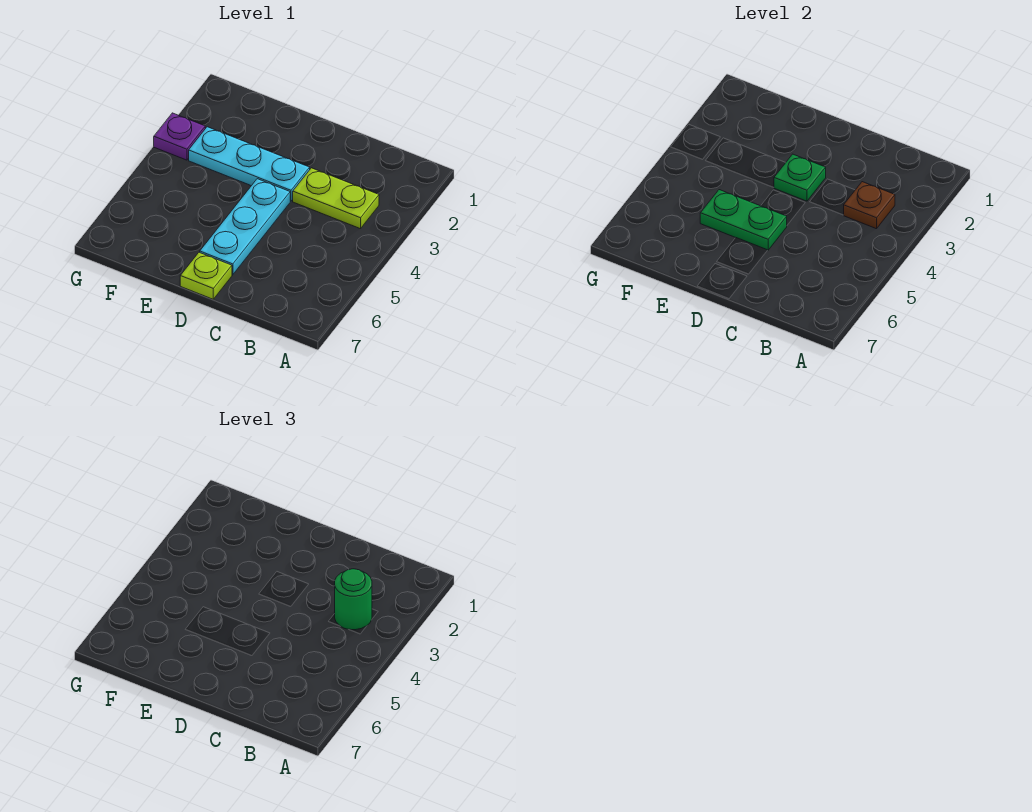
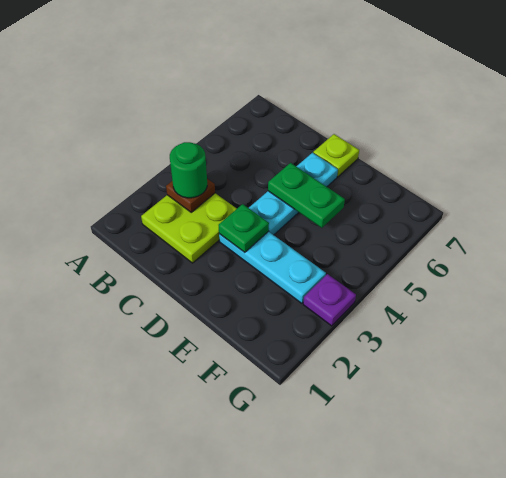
lime 1x2 plate [293,168,379,229] -> lime 2x2 plate [141,193,237,263]

